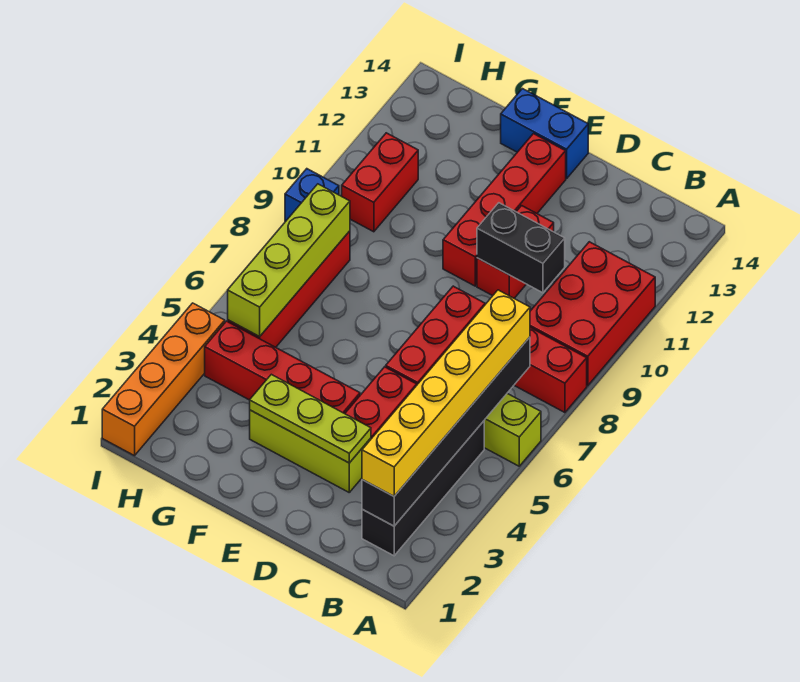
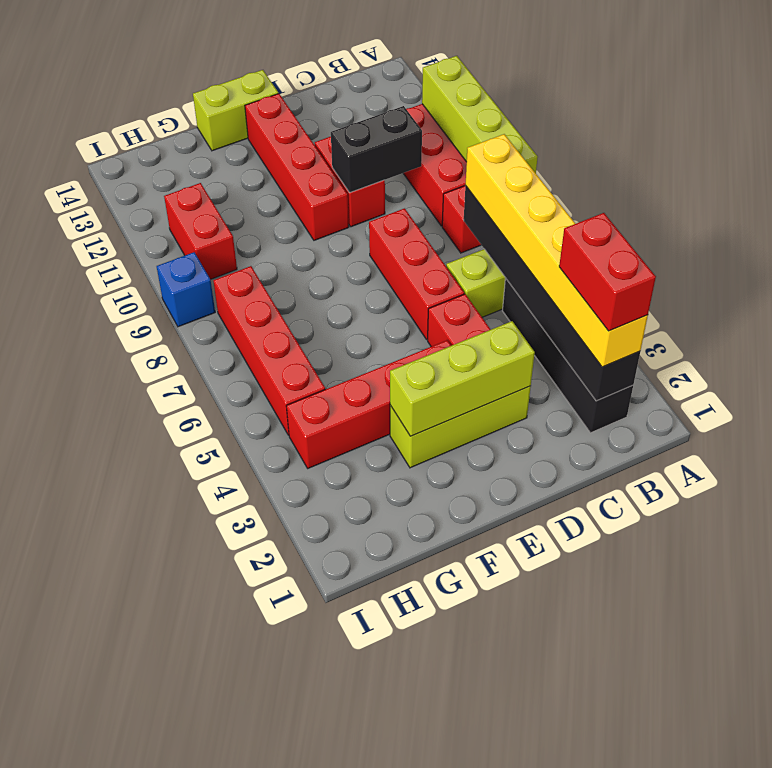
none -> red 1x2 brick [559,213,656,331]
lime 1x3 plate [250,374,371,463] -> lime 1x3 brick [390,321,535,436]
blue 1x2 brick [501,89,588,179] -> lime 1x2 brick [193,70,278,151]
lime 1x4 brick [228,184,350,337] -> lime 1x4 brick moved to [422,56,538,173]
orange 1x4 brick [102,303,225,456] -> none

